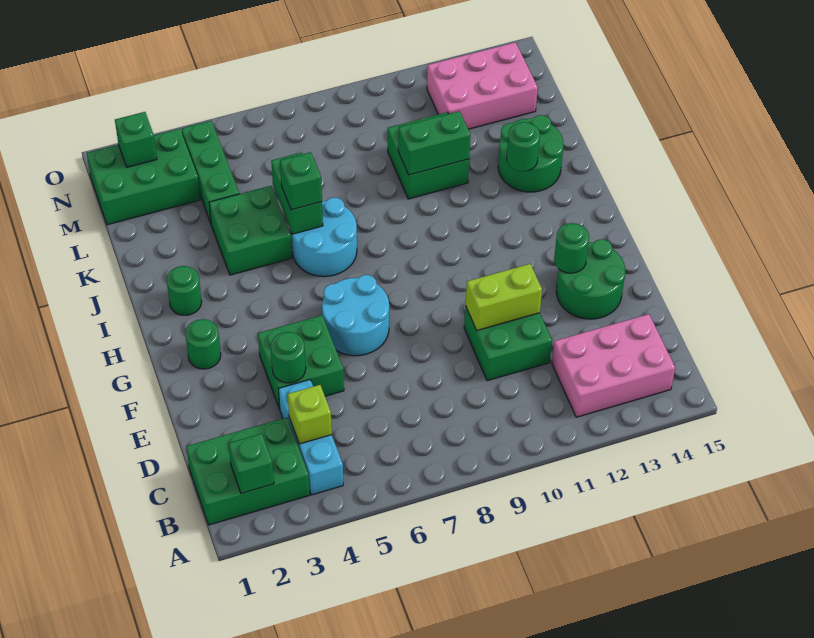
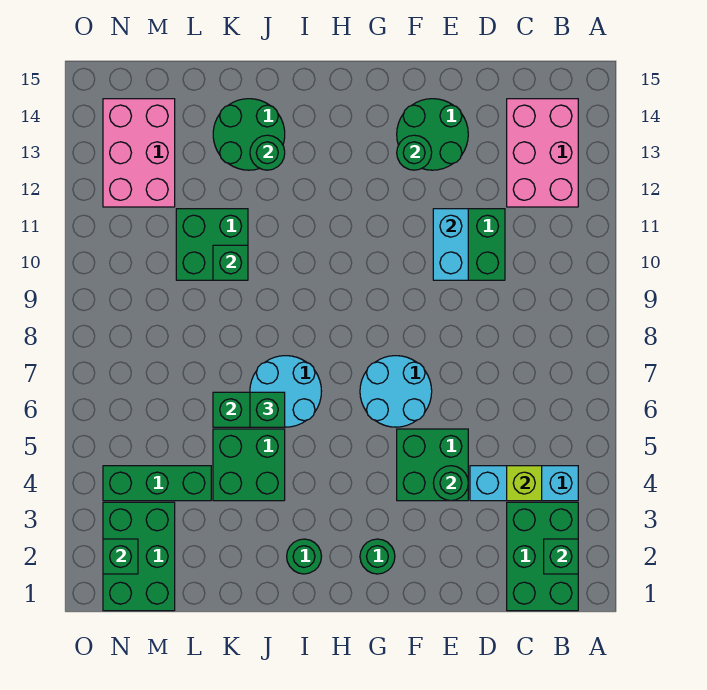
lime 1x2 brick [465,264,542,330] -> cyan 1x2 brick [433,209,468,280]
green 1x2 brick [398,111,470,175] -> green 1x1 brick [213,245,248,280]

